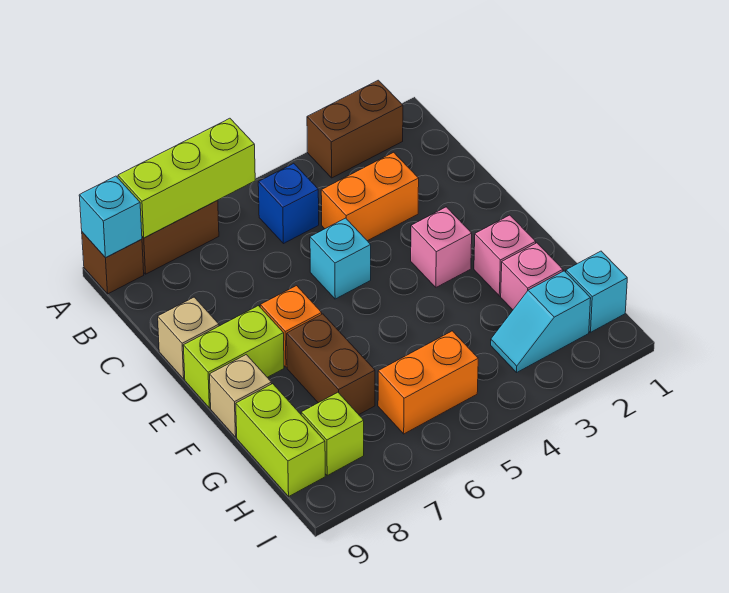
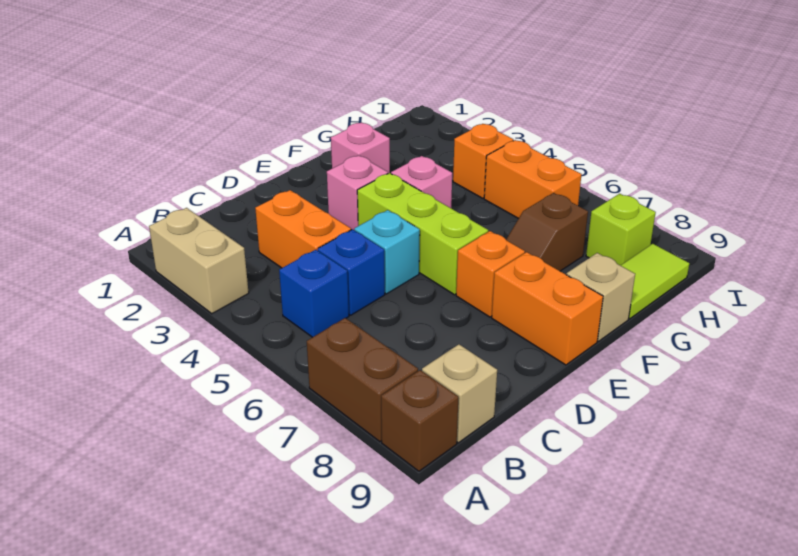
brown 1x2 brick [307,80,403,178] -> tan 1x2 brick [149,208,249,314]
lime 1x3 brick [118,118,255,238] -> lime 1x3 brick moved to [357,173,488,295]
cyan 1x1 brick [79,176,142,258] -> none
none -> blue 1x1 brick [318,230,385,315]
tan 1x1 brick [158,297,219,379] -> tan 1x1 brick moved to [422,344,497,443]
lime 1x2 brick [183,306,284,408] -> orange 1x2 brick [492,252,603,365]
brown 1x2 brick [287,314,375,414] -> brown 1x2 slope [506,193,588,271]
pink 1x1 brick [501,243,563,310] -> pink 1x1 brick moved to [391,156,452,208]
lime 1x2 brick [236,384,325,496] -> lime 1x2 tile [620,244,689,319]
cyan 1x1 brick [566,251,627,332] -> none
cyan 1x2 slope [491,271,591,372] -> none
none -> orange 1x1 brick [453,124,513,198]

